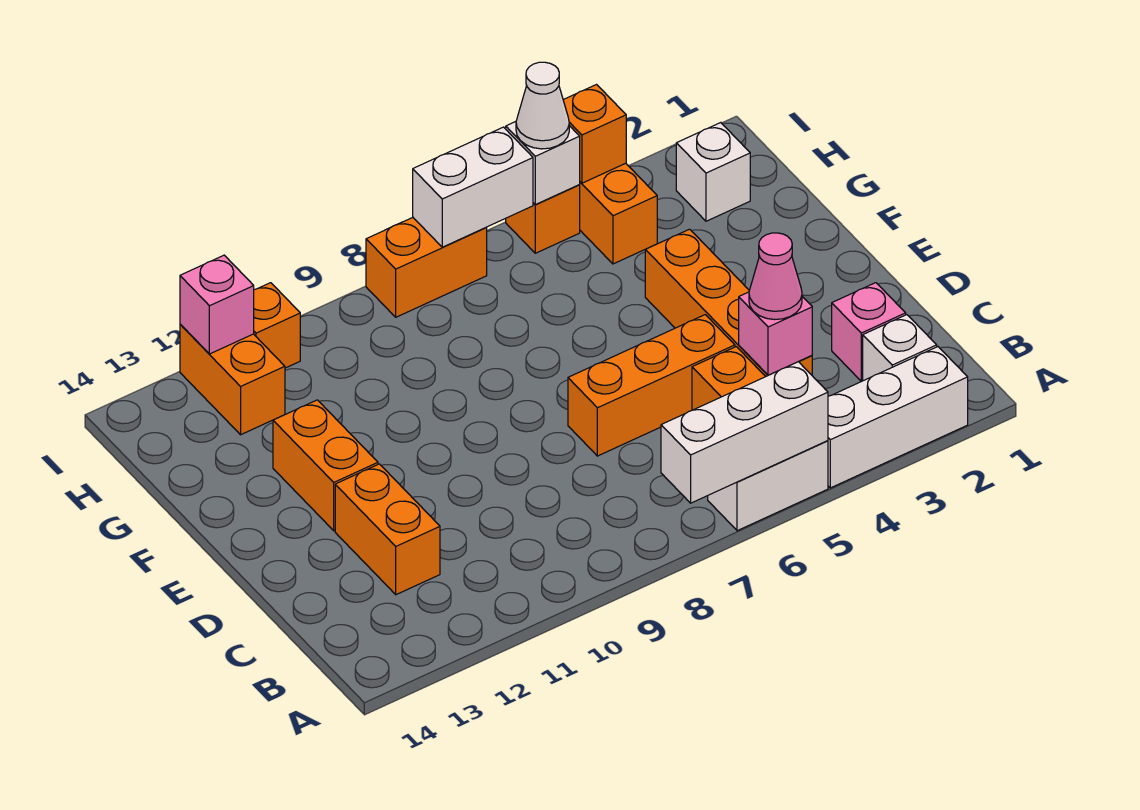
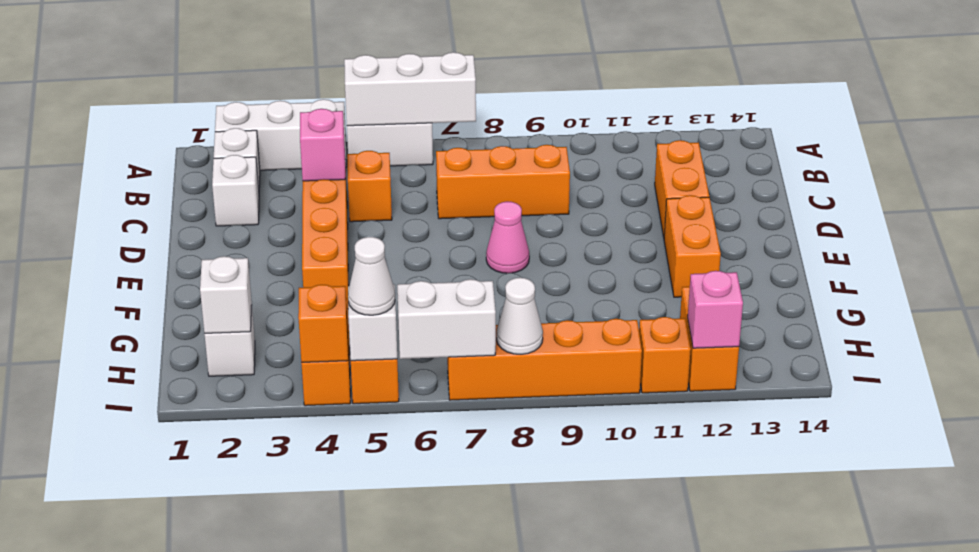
pink 1x1 brick [832,283,906,381] -> white 1x1 brick [212,155,259,226]
pink 1x1 cone [749,233,802,320] -> pink 1x1 cone moved to [486,201,529,273]
orange 1x3 brick [568,315,735,456] -> orange 1x3 brick moved to [436,145,570,219]
none -> white 1x1 brick [200,256,252,333]
orange 1x2 brick [366,218,487,317] -> orange 1x4 brick [447,319,642,400]
none -> white 1x1 cone [497,278,543,354]

